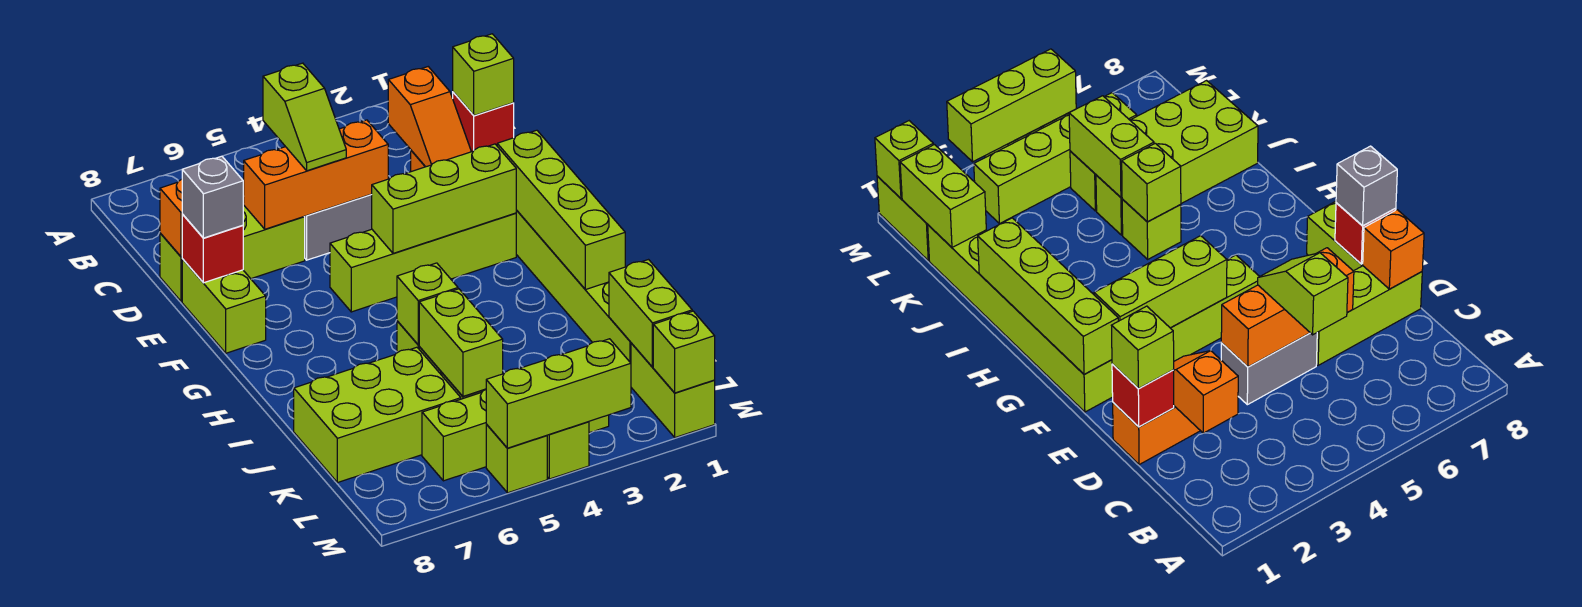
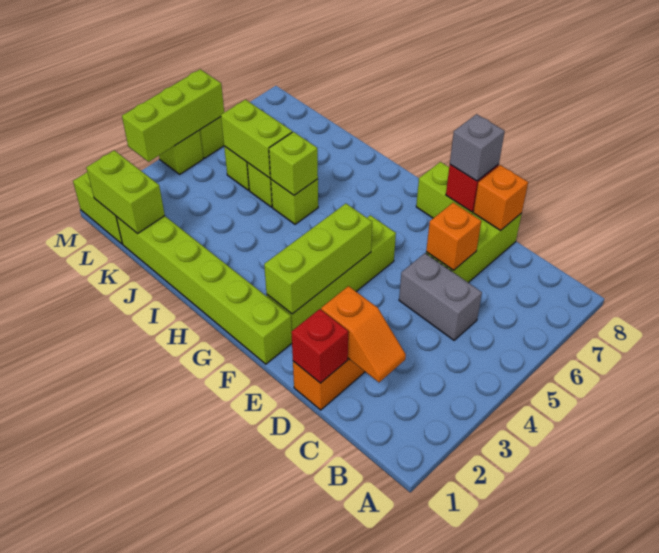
orange 1x2 slope [388,67,471,167] -> orange 1x2 slope turned to [321,286,406,382]
lime 1x2 slope [263,63,346,171] -> none
lime 1x1 brick [453,34,514,116] -> none
grey 1x2 brick [304,195,372,260] -> grey 1x2 brick turned to [399,253,482,340]
orange 1x3 brick [243,120,388,229] -> orange 1x1 brick [426,203,481,270]
lime 1x4 brick [497,130,625,290] -> none
lime 2x3 brick [294,347,461,483] -> none
lime 1x4 brick [422,390,609,481] -> none
lime 1x1 brick [653,311,715,393] -> none

